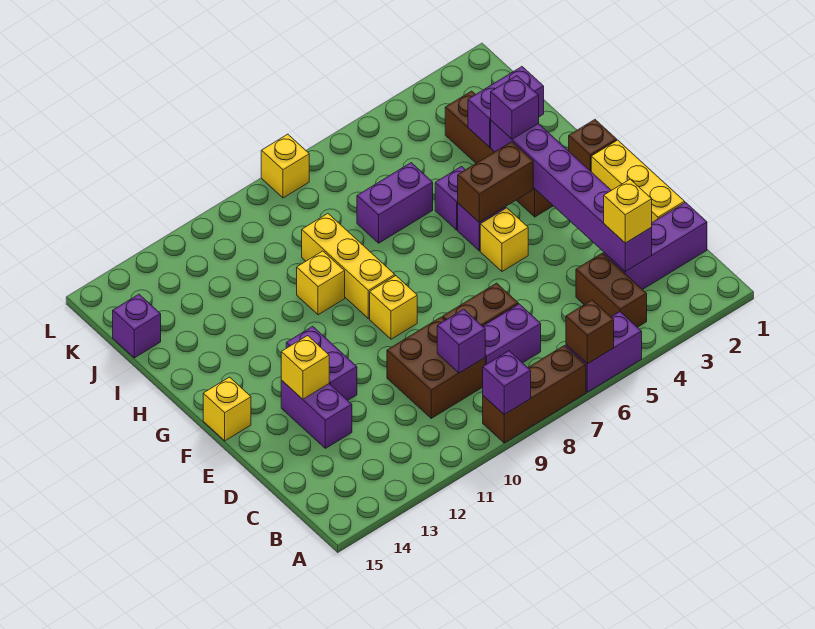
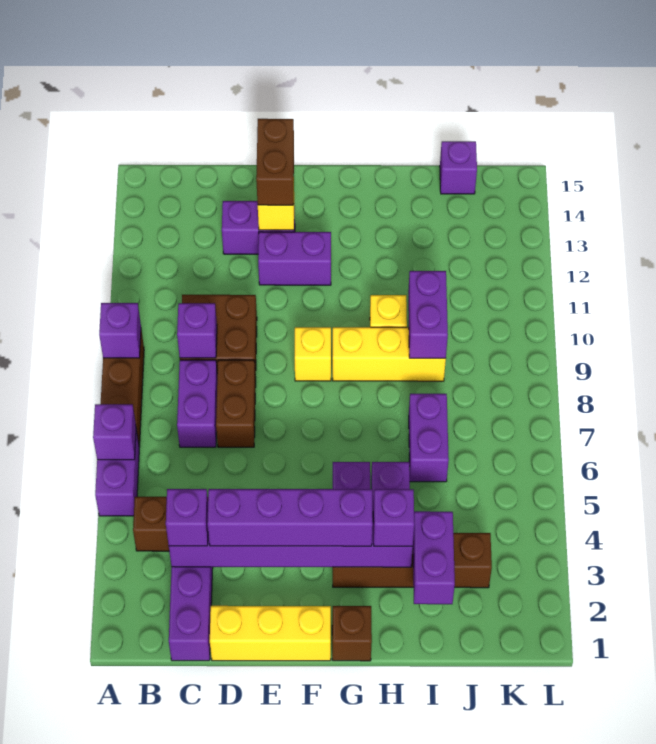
brown 1x1 brick [566,300,614,364] -> purple 1x1 brick [93,404,136,460]
yellow 1x1 brick [604,179,652,243] -> purple 1x1 brick [166,489,208,546]
none -> purple 1x4 brick [207,489,373,546]
yellow 1x1 brick [480,208,528,271] -> none
yellow 1x1 brick [203,377,251,441] -> none
brown 1x2 brick [458,142,533,222] -> brown 1x2 brick moved to [256,119,294,205]
none -> purple 1x2 brick [408,271,448,359]
yellow 1x1 brick [261,134,309,198] -> none

